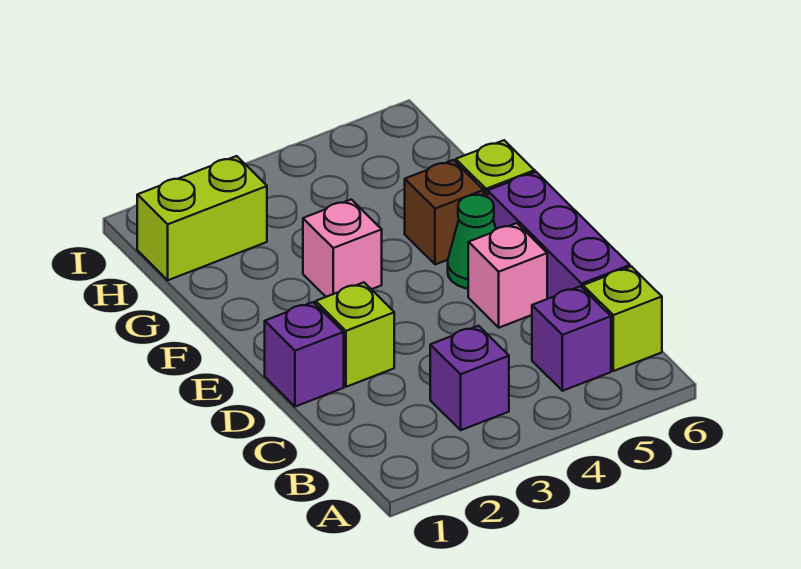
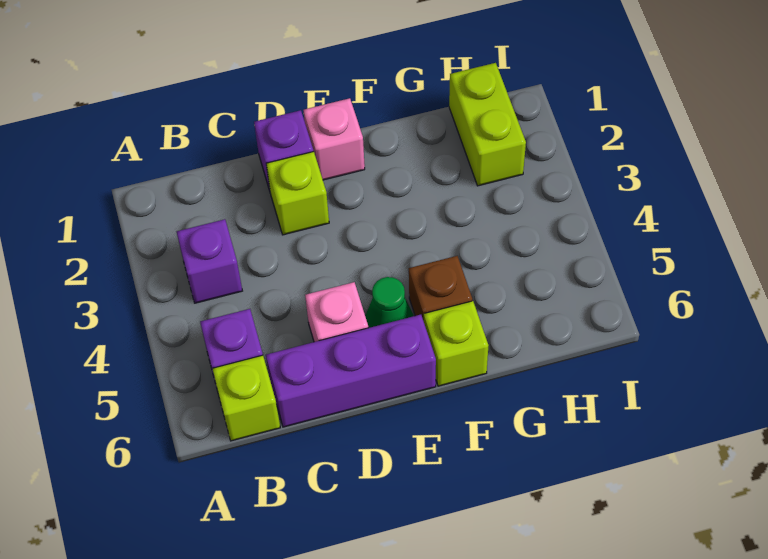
pink 1x1 brick [303,199,382,297] -> pink 1x1 brick moved to [304,98,365,180]

